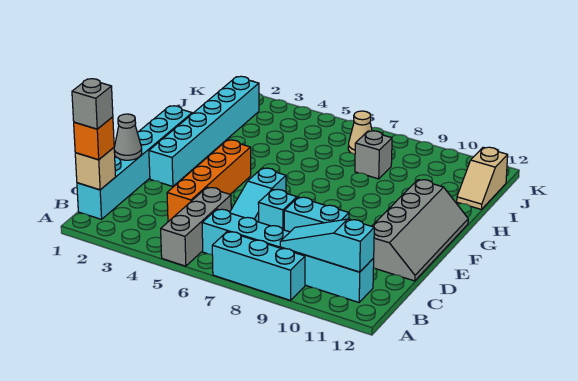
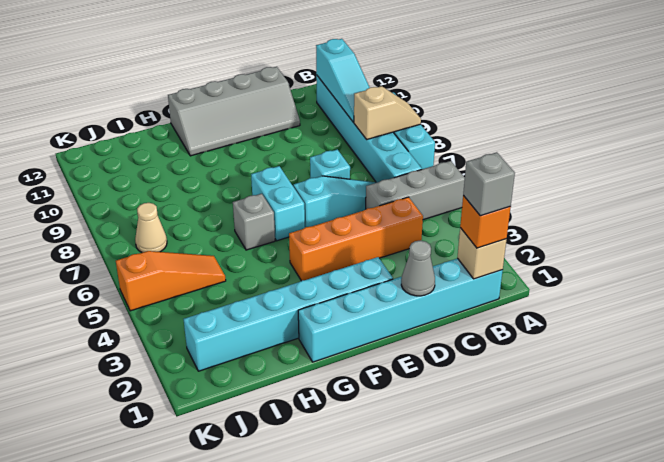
cyan 1x2 brick [284,197,349,232] -> cyan 1x2 brick moved to [251,166,305,241]
grey 2x4 slope [372,180,468,281] -> grey 2x4 slope turned to [168,67,300,156]
none -> orange 1x3 slope [116,251,226,311]
grey 1x1 brick [355,131,392,179] -> grey 1x1 brick moved to [233,194,275,250]
tan 1x2 slope [457,147,508,210] -> tan 1x2 slope moved to [354,86,421,139]

